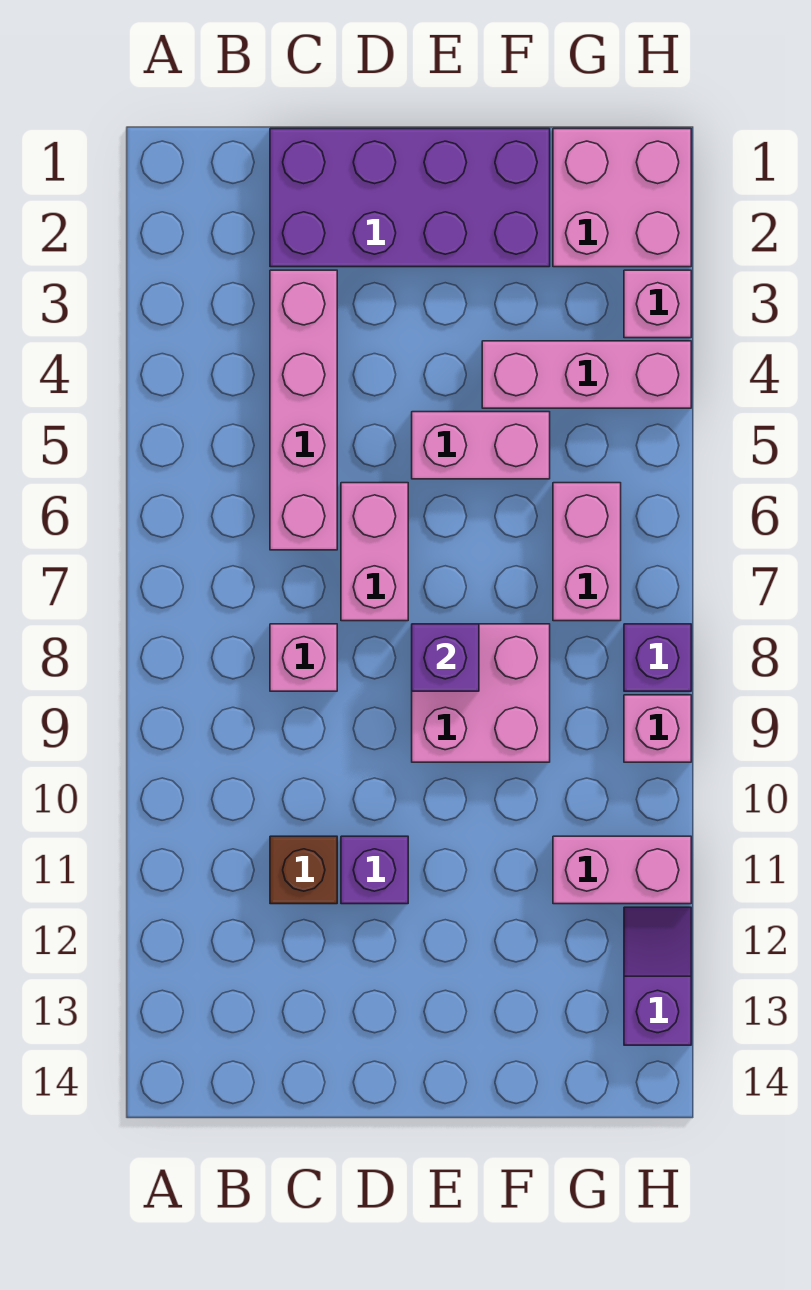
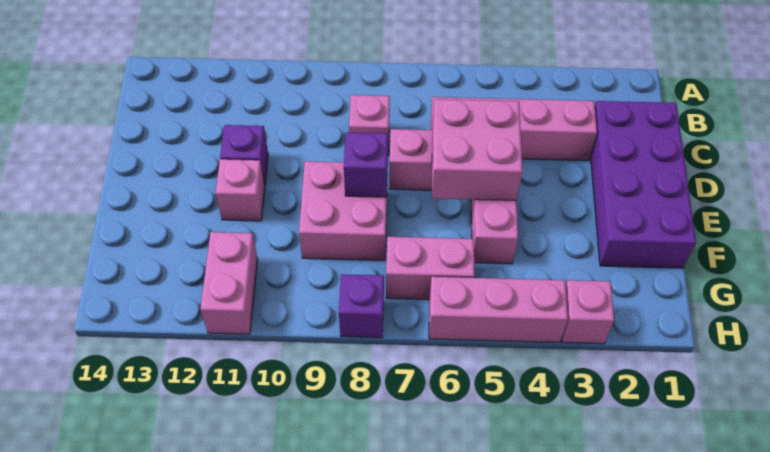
brown 1x1 brick [270,836,337,904] -> none
pink 1x3 brick [482,341,691,408] -> pink 1x3 brick turned to [429,277,568,342]
pink 2x2 brick [553,129,691,267] -> pink 2x2 brick moved to [432,99,522,200]
pink 1x1 brick [624,695,691,762] -> pink 1x1 brick moved to [216,159,265,221]
purple 1x2 slope [624,907,691,1045] -> none

